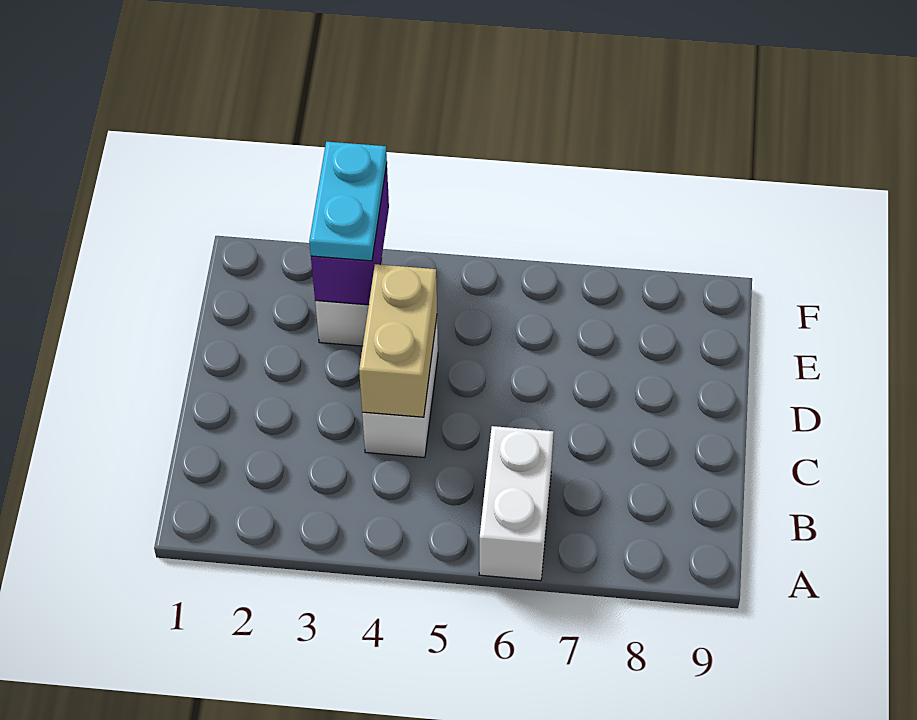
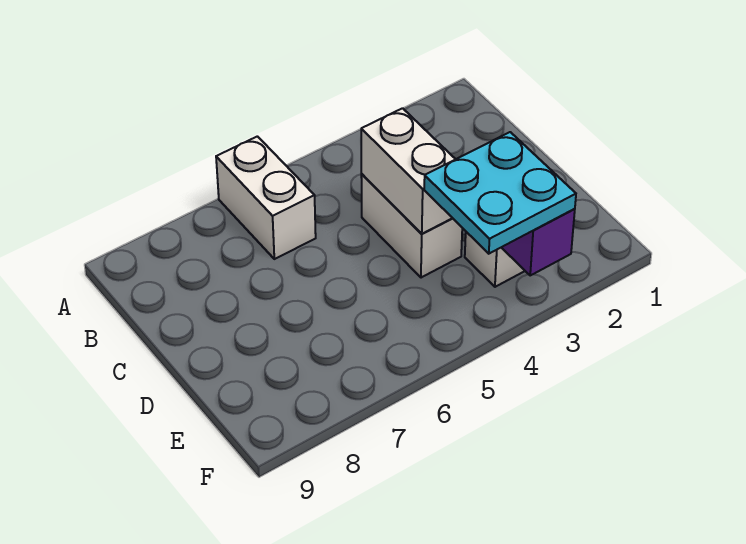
tan 1x2 brick [359,264,437,417] -> white 1x2 brick [361,108,456,234]
cyan 1x2 plate [309,142,387,261] -> cyan 2x2 plate [424,132,576,254]

